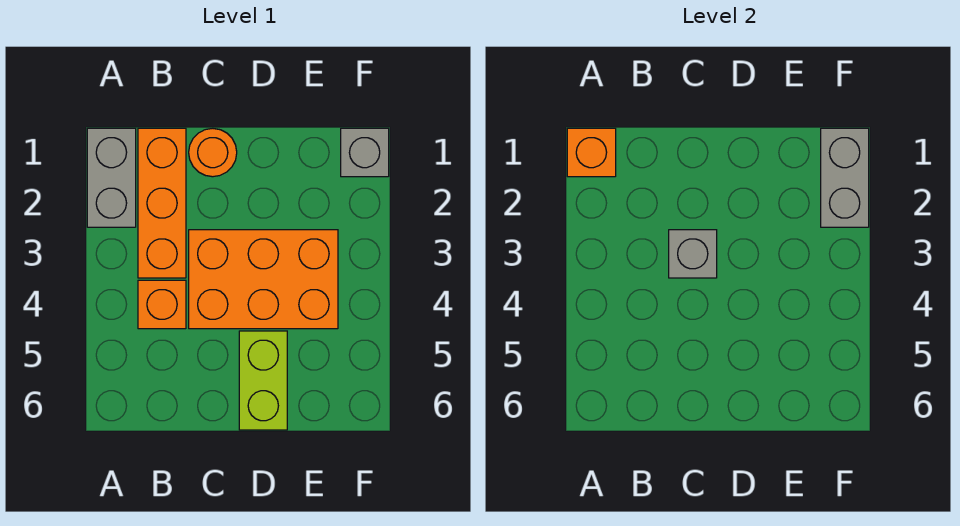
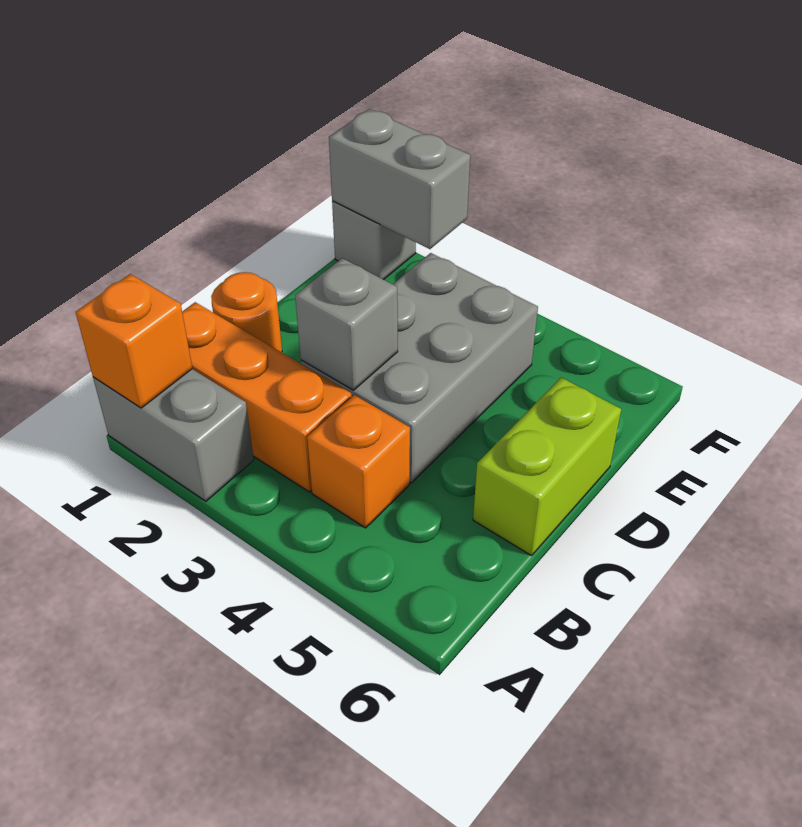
orange 2x3 brick [189,230,338,329] -> grey 2x3 brick [301,253,538,483]
lime 1x2 brick [239,331,287,430] -> lime 1x2 brick turned to [473,378,621,556]

